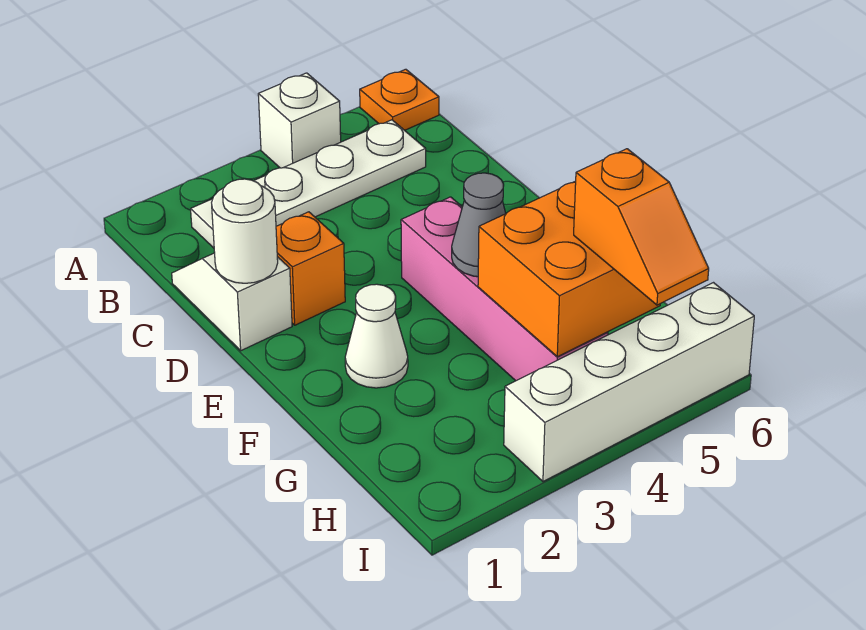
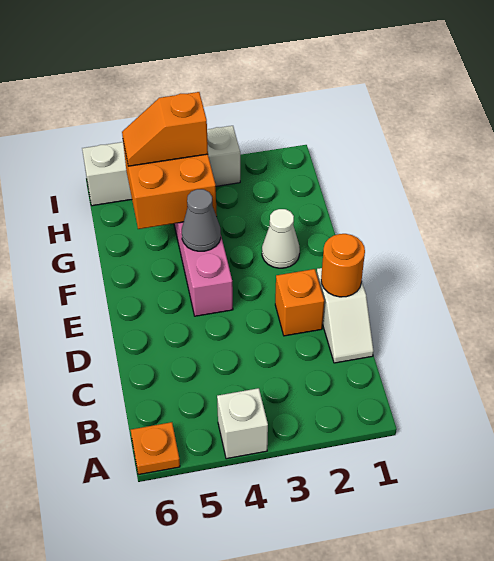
white 1x4 plate [191,120,426,248] -> none
white 1x1 round brick [212,179,278,283] -> orange 1x1 round brick [321,234,365,297]
orange 1x2 slope [574,149,709,305] -> orange 1x2 slope turned to [122,92,208,166]

